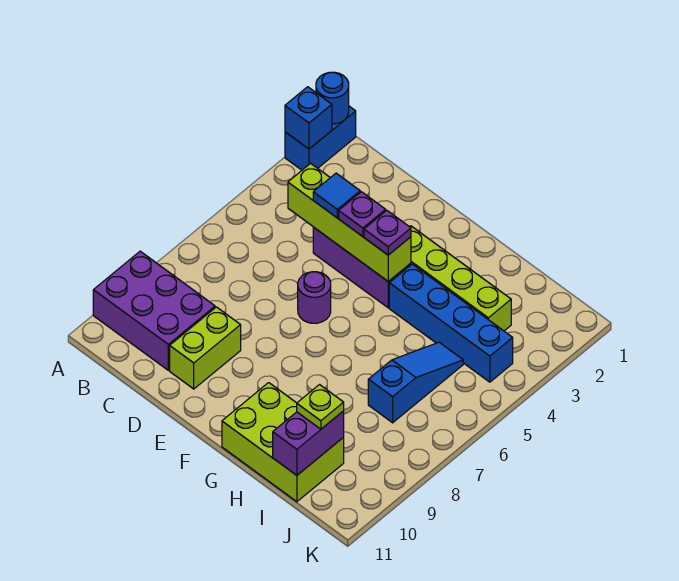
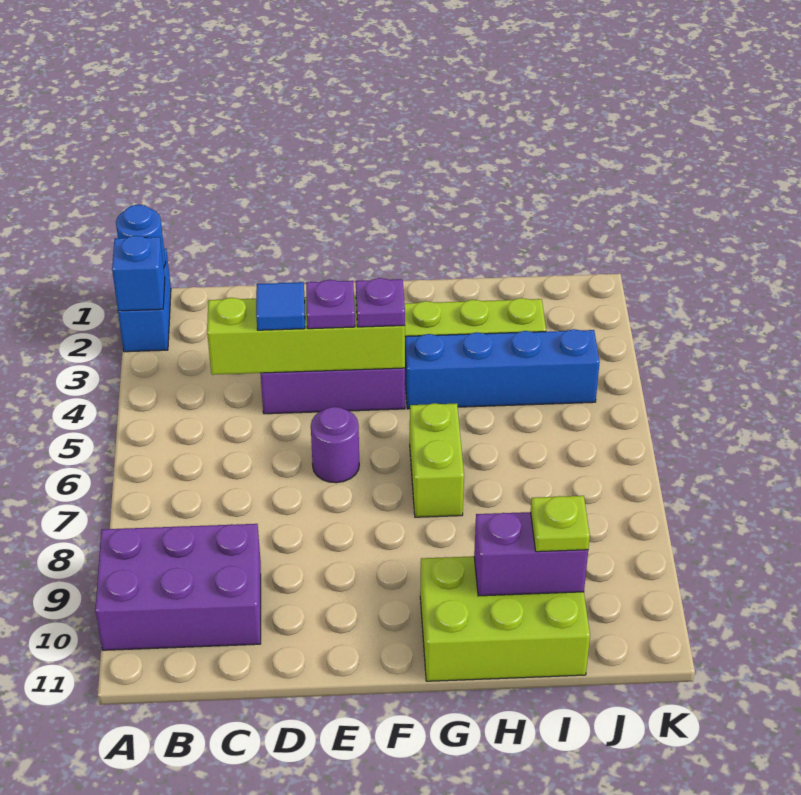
lime 1x2 brick [170,307,241,389] -> lime 1x2 brick moved to [410,403,464,517]
blue 1x3 slope [368,342,463,423] -> none
purple 1x2 brick [273,411,344,475] -> purple 1x2 brick turned to [474,512,588,596]

